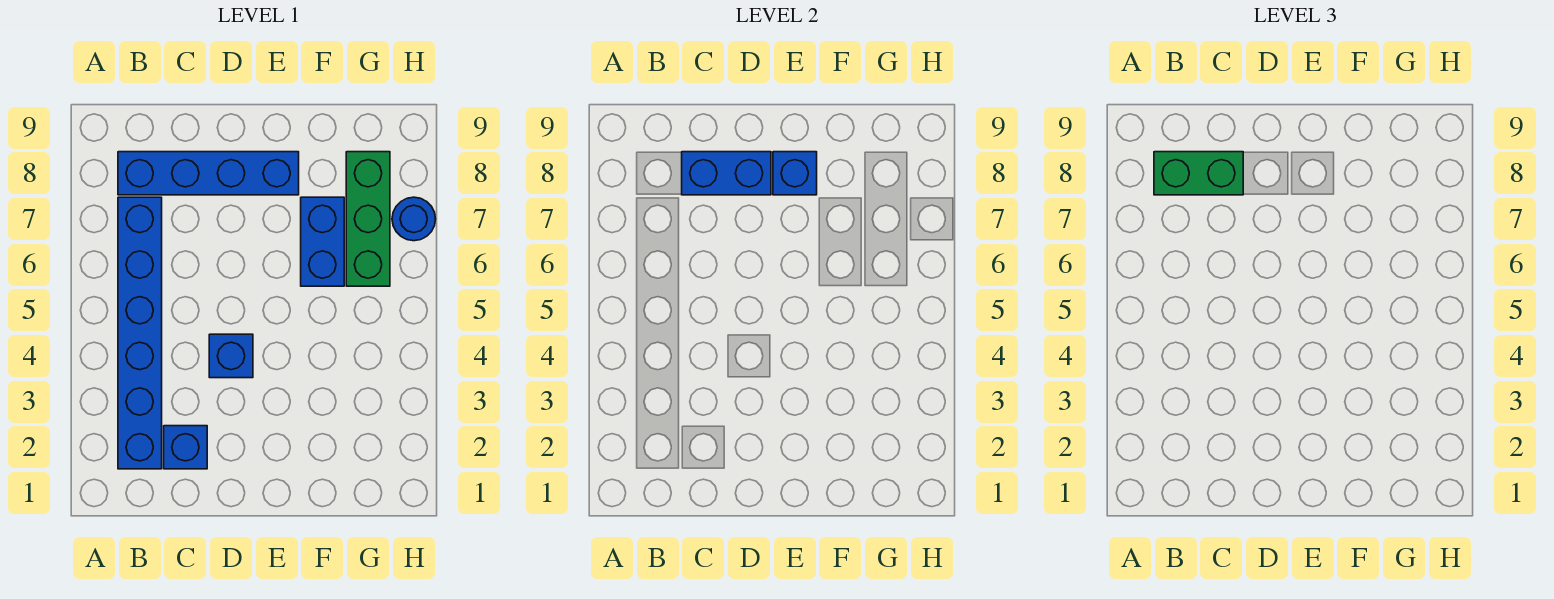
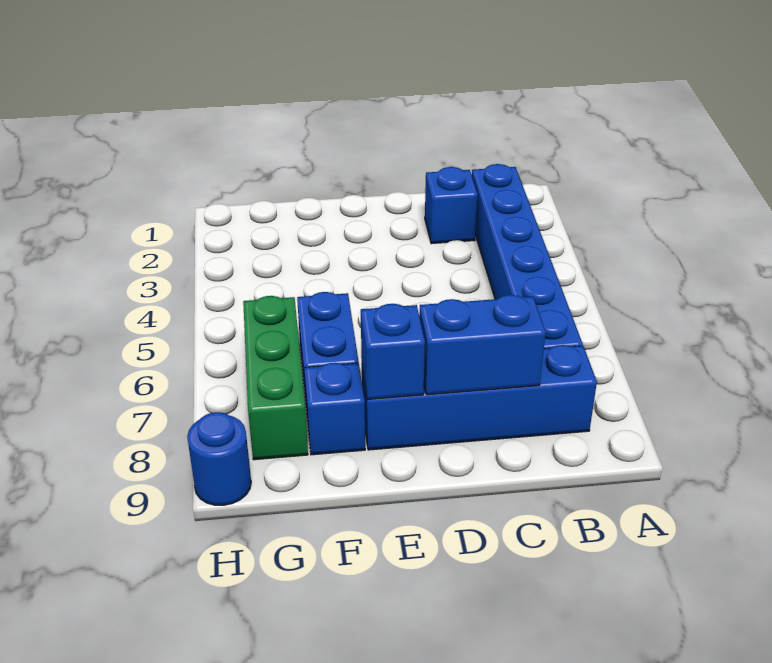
green 1x2 brick [1154,152,1243,195] -> none
blue 1x1 brick [209,334,253,378] -> blue 1x1 brick moved to [304,363,365,455]
blue 1x1 round brick [392,197,435,241] -> blue 1x1 round brick moved to [187,412,251,505]

